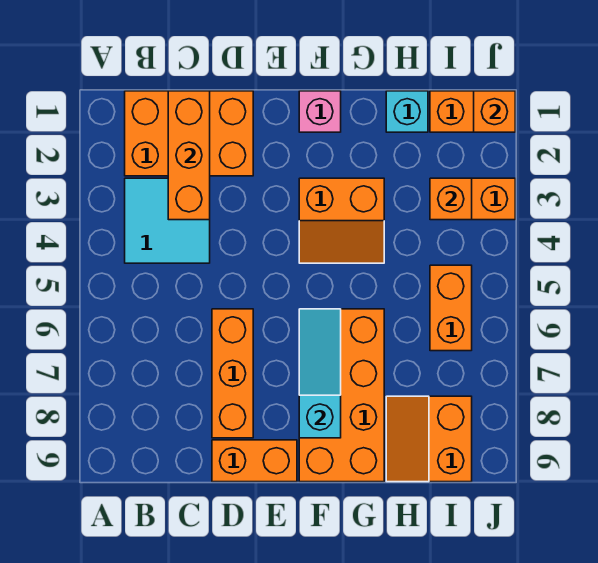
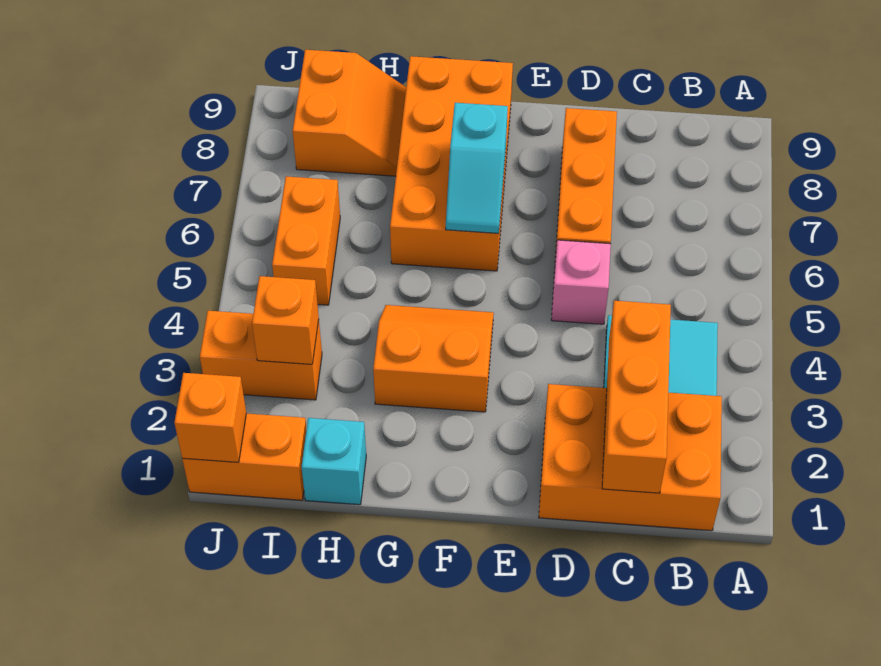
orange 1x2 brick [212,440,297,482] -> none
pink 1x1 brick [299,91,341,132] -> pink 1x1 brick moved to [551,240,611,324]
cyan 1x3 slope [299,309,341,438] -> cyan 1x2 slope [446,103,508,233]

